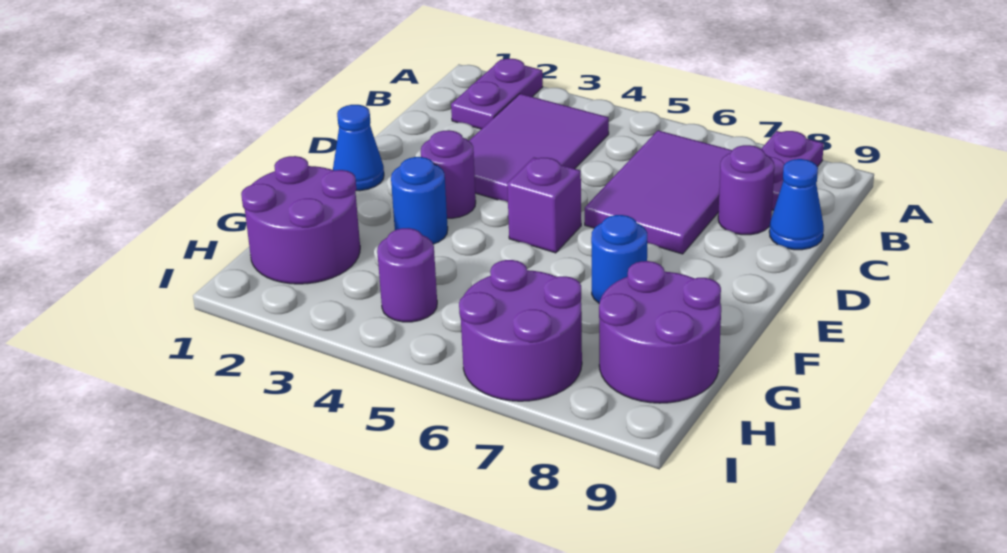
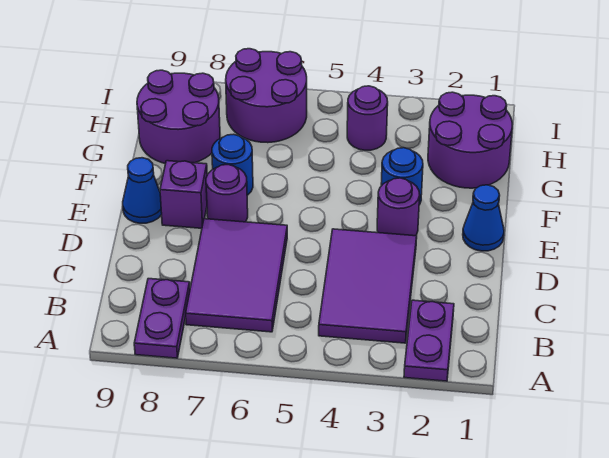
purple 1x1 round brick [718,145,774,235] -> purple 1x1 round brick moved to [206,165,248,222]
blue 1x1 cone [769,159,824,250] -> blue 1x1 cone moved to [123,158,162,223]
purple 1x1 brick [507,158,581,253] -> purple 1x1 brick moved to [160,161,207,228]

